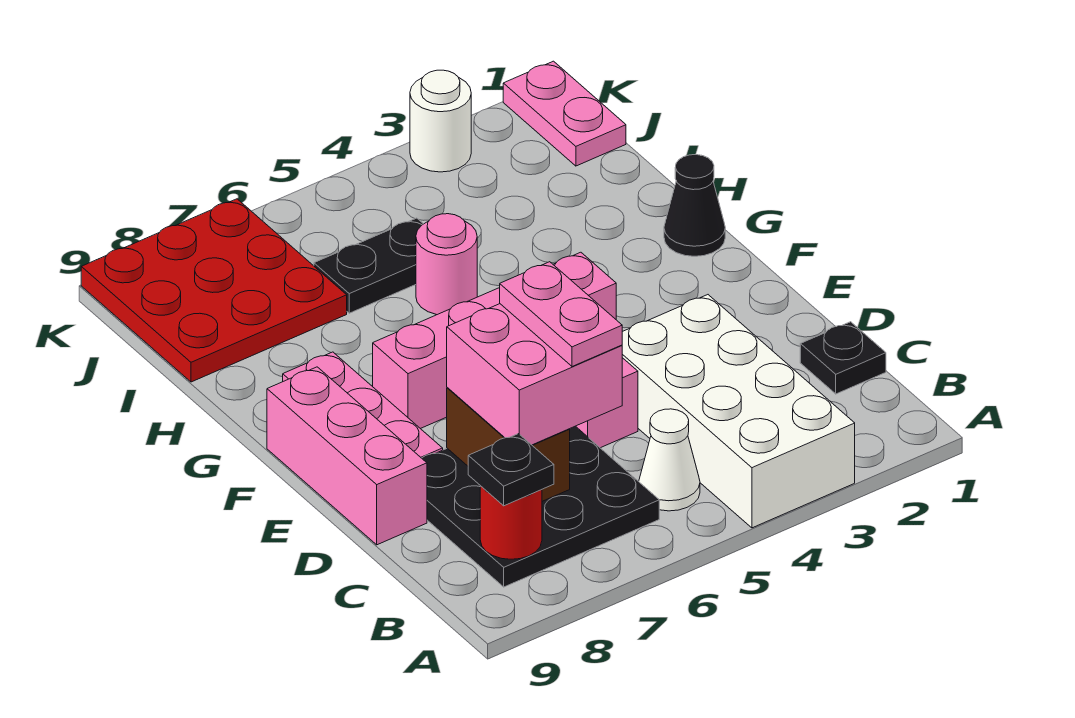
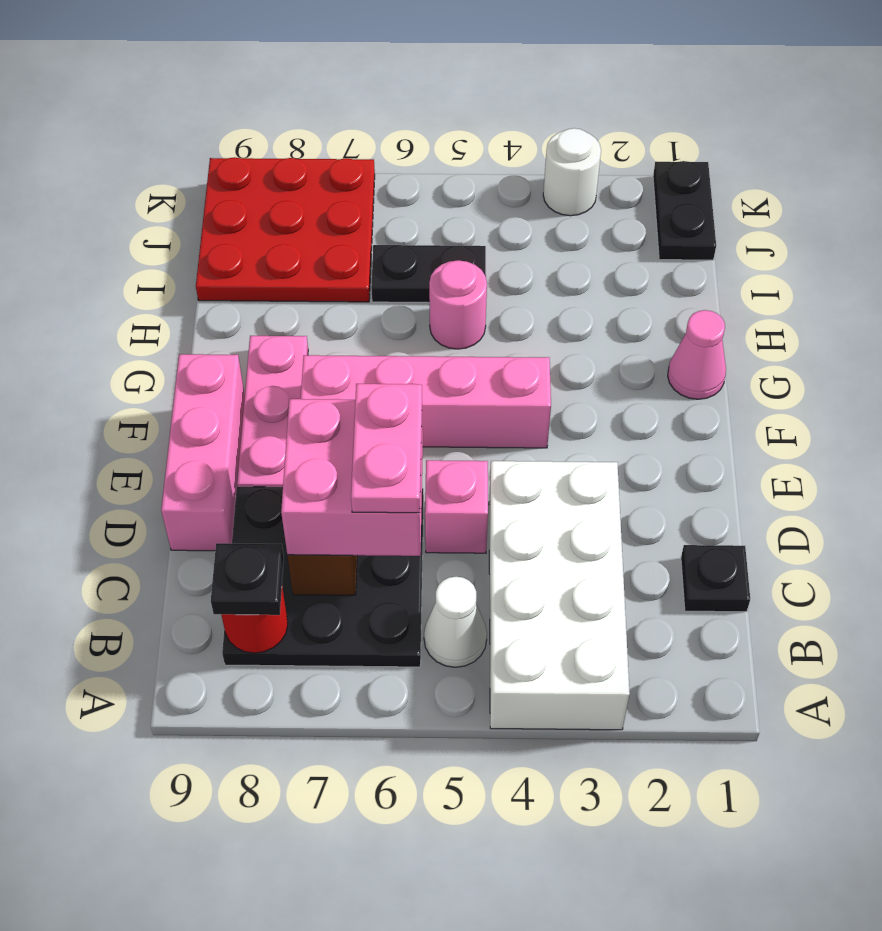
black 1x1 cone [664,155,725,256] -> pink 1x1 cone [668,310,726,399]
pink 1x2 plate [503,61,626,166] -> black 1x2 plate [653,161,716,260]

